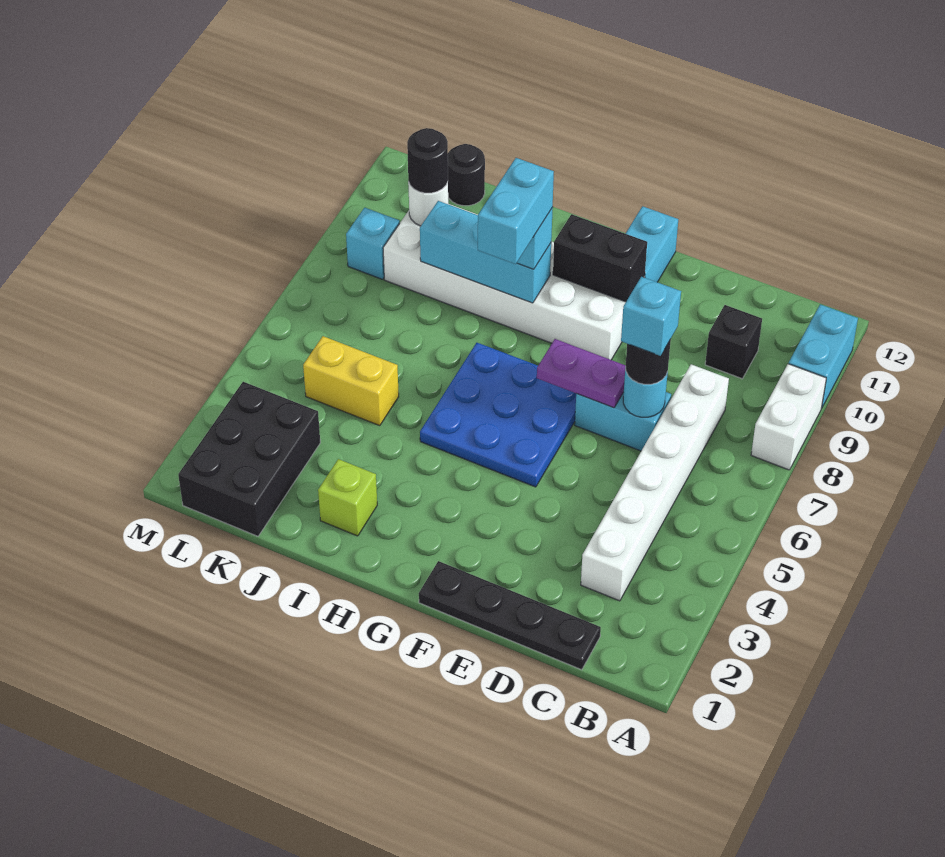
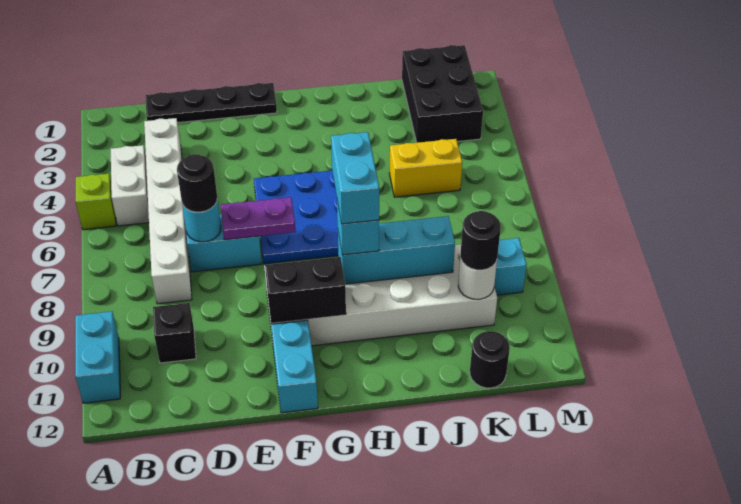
white 1x2 brick [751,364,826,470] -> white 1x2 brick moved to [111,145,149,226]
cyan 1x1 brick [621,277,681,356] -> none
lime 1x1 brick [318,459,377,536] -> lime 1x1 brick moved to [76,174,116,230]

